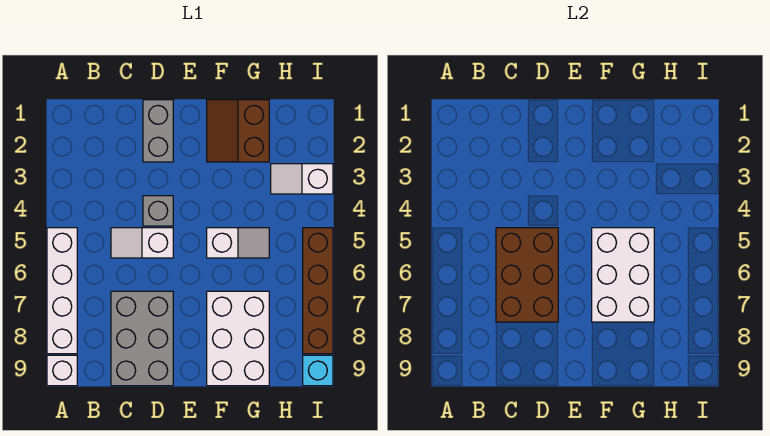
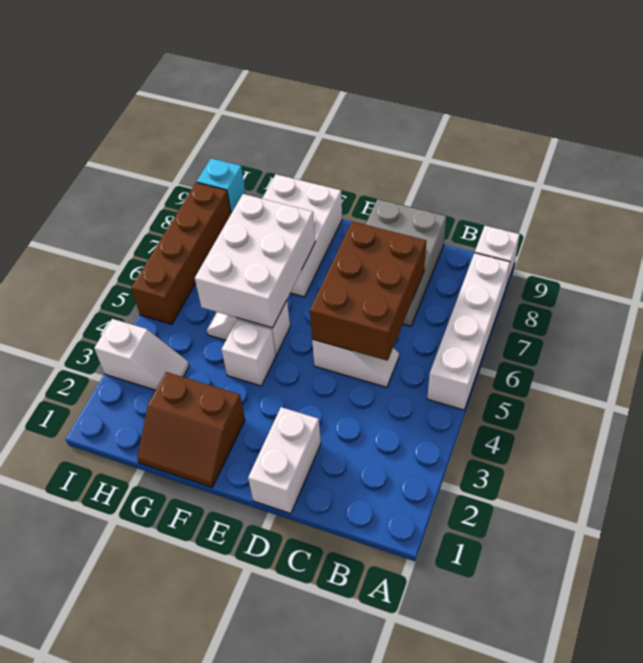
grey 1x2 brick [143,100,173,162] -> white 1x2 brick [248,407,321,514]
grey 1x1 brick [143,196,173,226] -> none
brown 2x2 slope [207,100,269,162] -> brown 2x2 slope turned to [137,372,245,487]
none -> white 1x1 brick [222,320,276,386]

